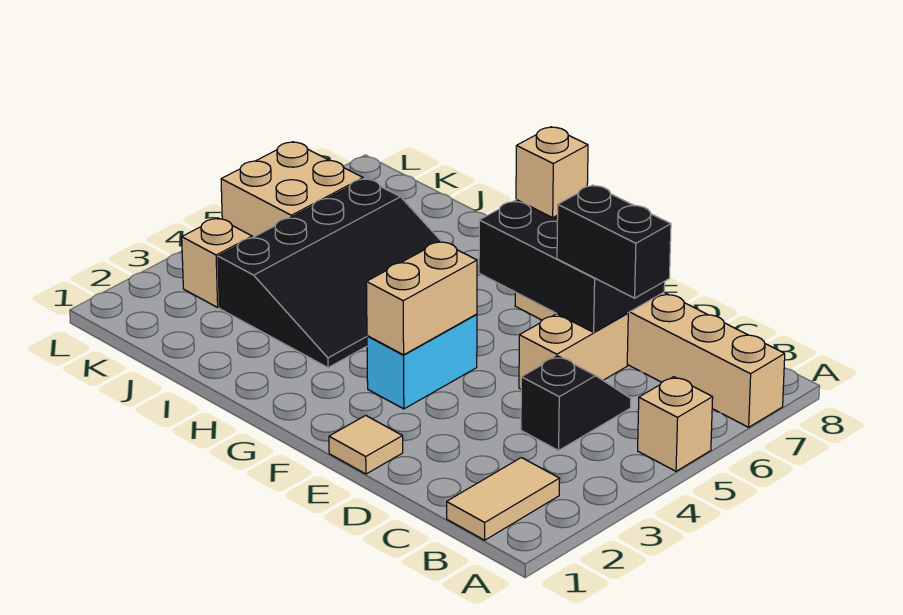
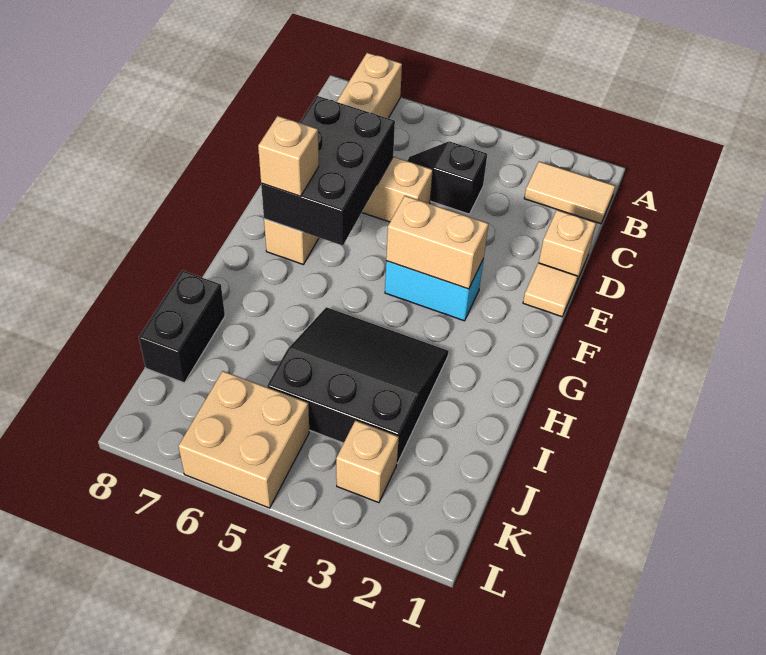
tan 1x1 brick [638,377,713,471] -> tan 1x1 brick moved to [539,210,596,283]
black 1x2 brick [557,185,671,298] -> black 1x2 brick moved to [139,271,225,383]
black 3x4 slope [218,179,441,368] -> black 3x3 slope [267,307,449,463]

